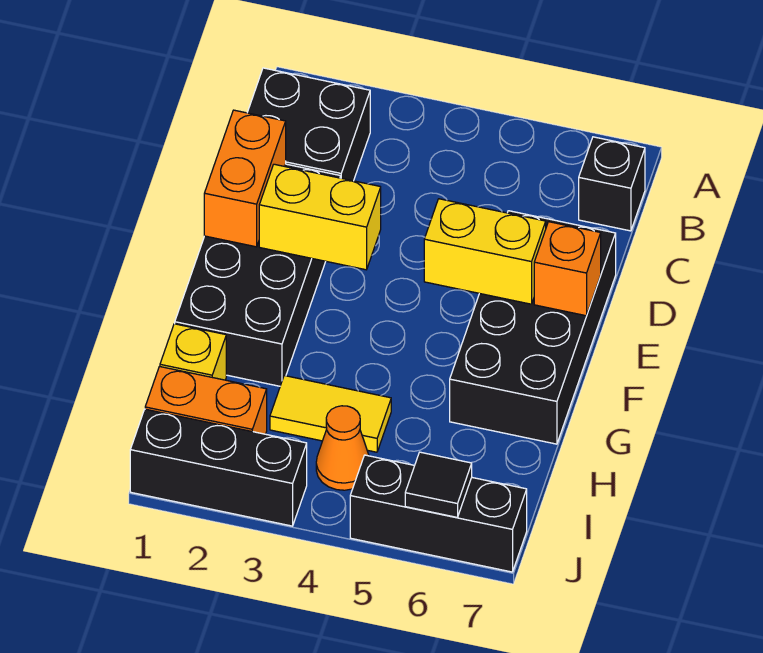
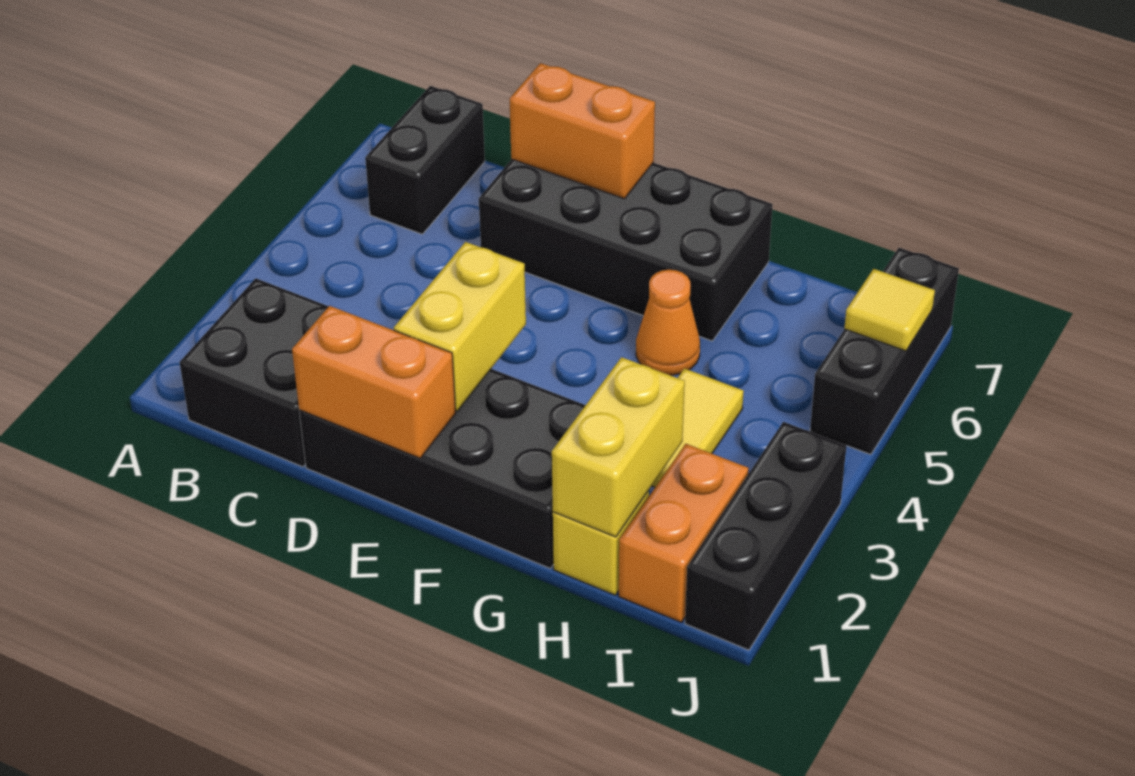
black 1x1 brick [579,137,645,231] -> black 1x2 brick [365,86,485,234]
yellow 1x2 brick [424,199,546,304] -> yellow 1x2 brick moved to [552,357,685,537]
orange 1x1 brick [534,222,601,316] -> orange 1x2 brick [510,63,655,199]
orange 1x1 cone [316,406,369,490] -> orange 1x1 cone moved to [636,270,700,375]
black 1x1 tile [405,452,472,517] -> yellow 1x1 tile [844,269,935,351]

